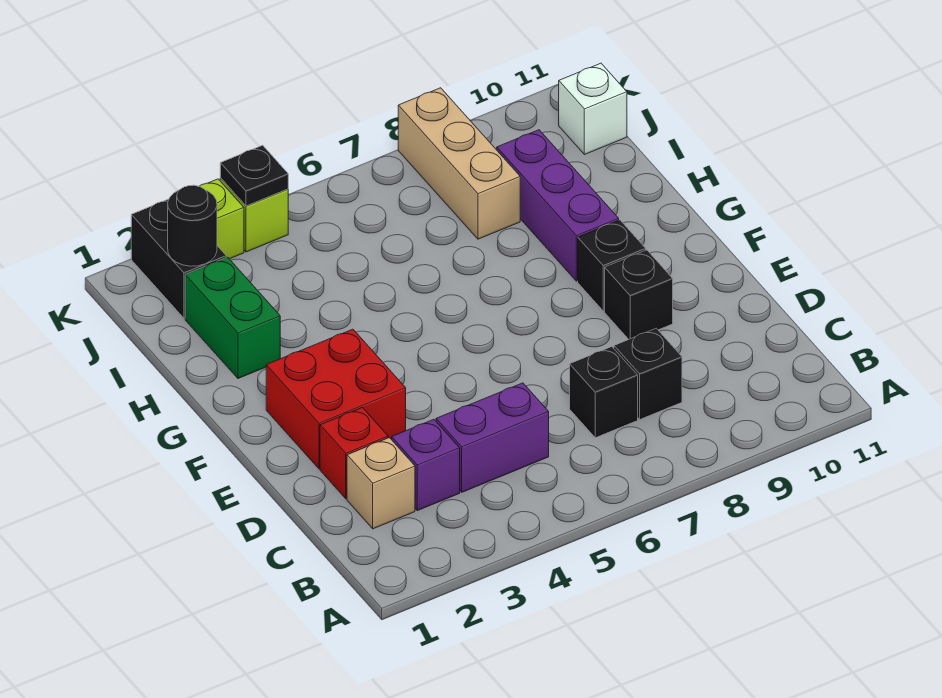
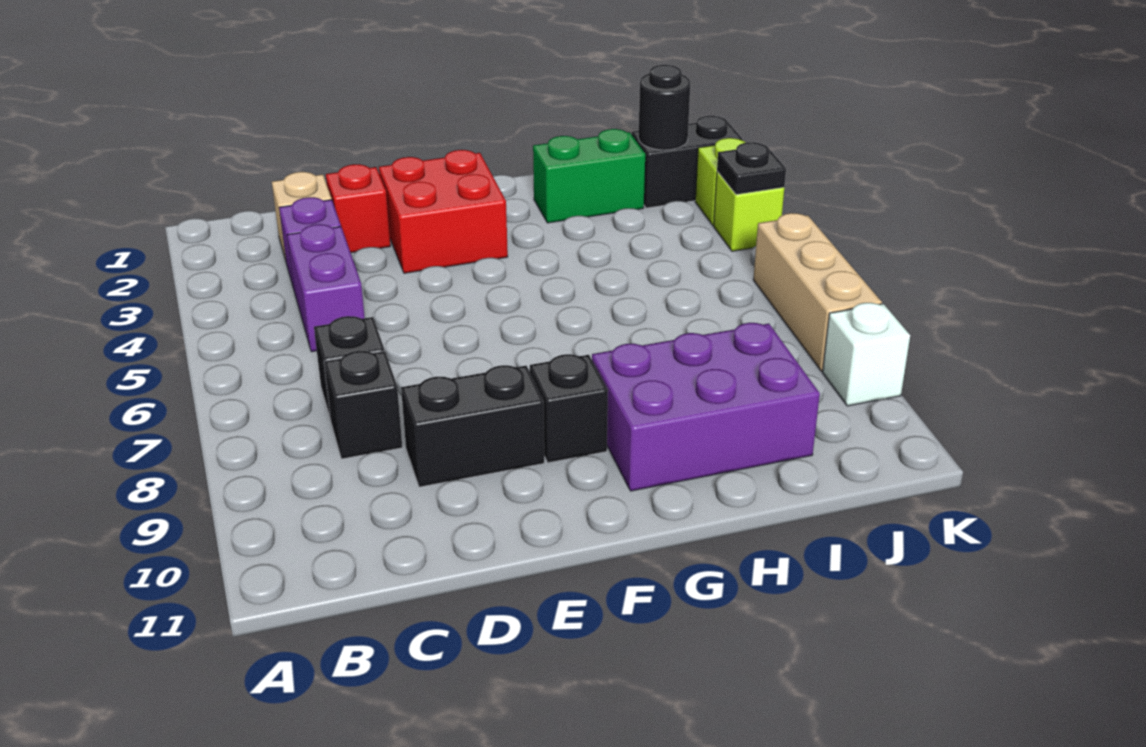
black 1x1 brick [605,250,673,339] -> black 1x2 brick [401,365,544,487]
purple 1x3 brick [497,130,619,281] -> purple 2x3 brick [592,323,820,491]
tan 1x3 brick [398,88,520,239] -> tan 1x3 brick turned to [753,213,882,371]
white 1x1 brick [559,63,627,155] -> white 1x1 brick moved to [822,303,910,406]

